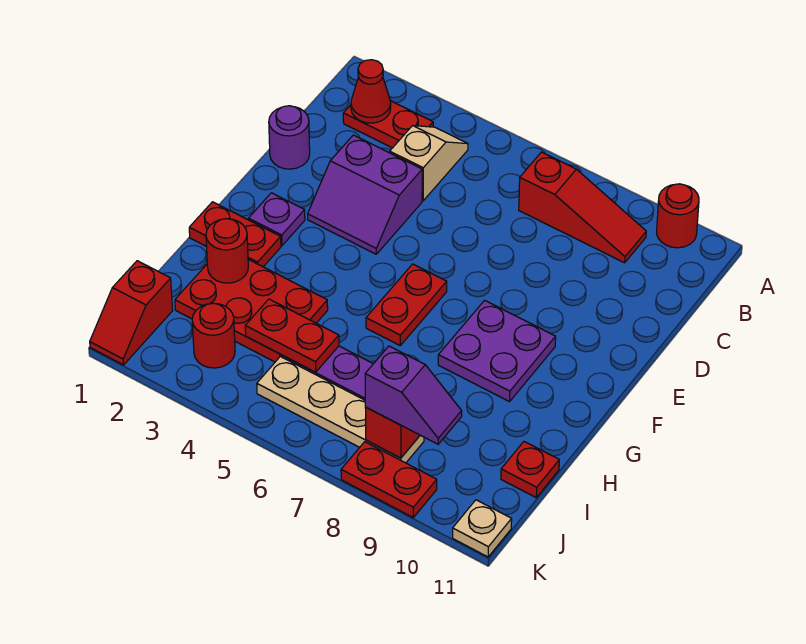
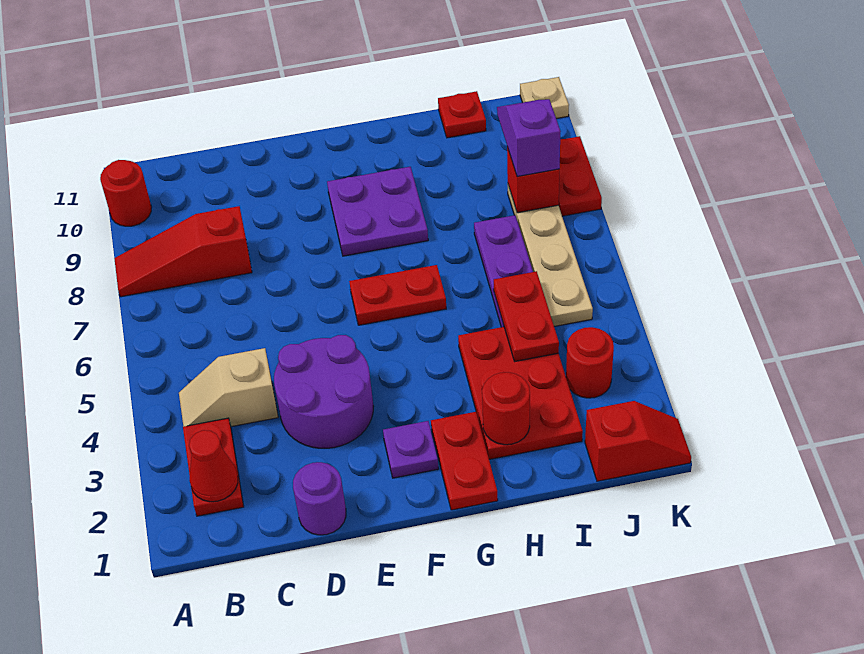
red 1x3 slope [519,152,646,263] -> red 1x3 slope turned to [114,206,252,297]
purple 2x2 slope [308,135,422,254] -> purple 2x2 round brick [274,335,374,448]

